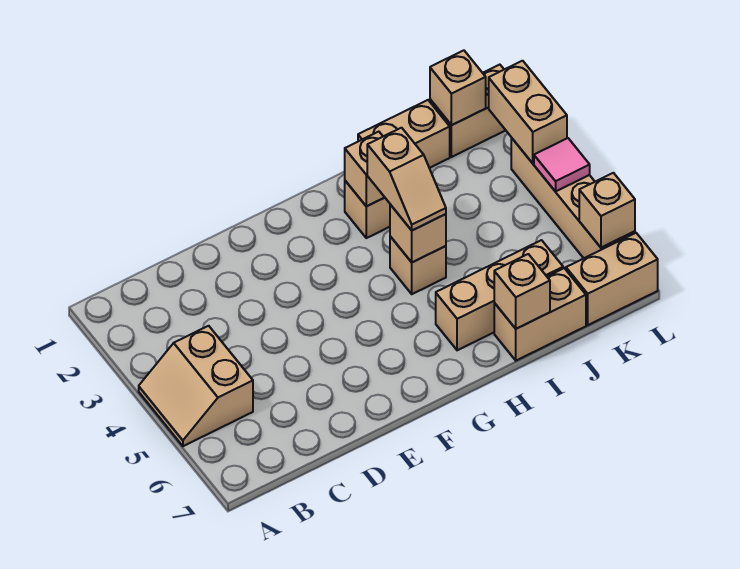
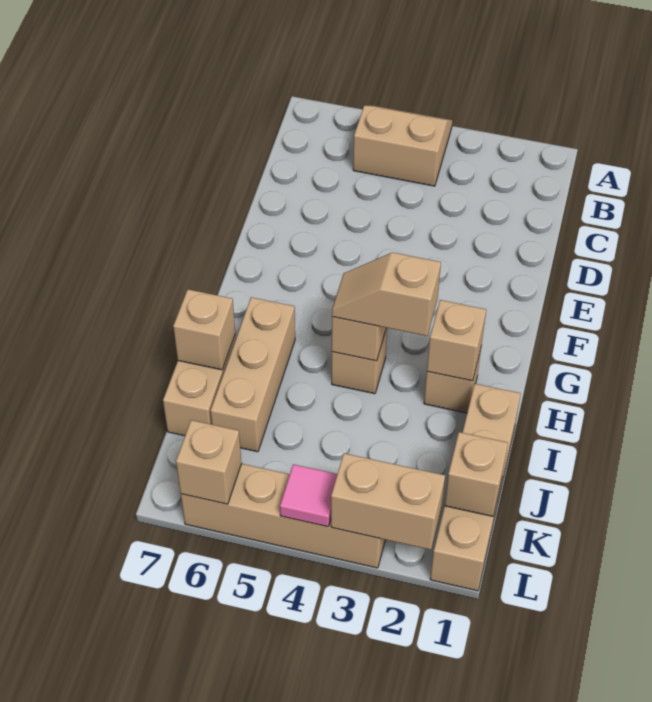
tan 1x2 brick [566,233,658,325] -> none

